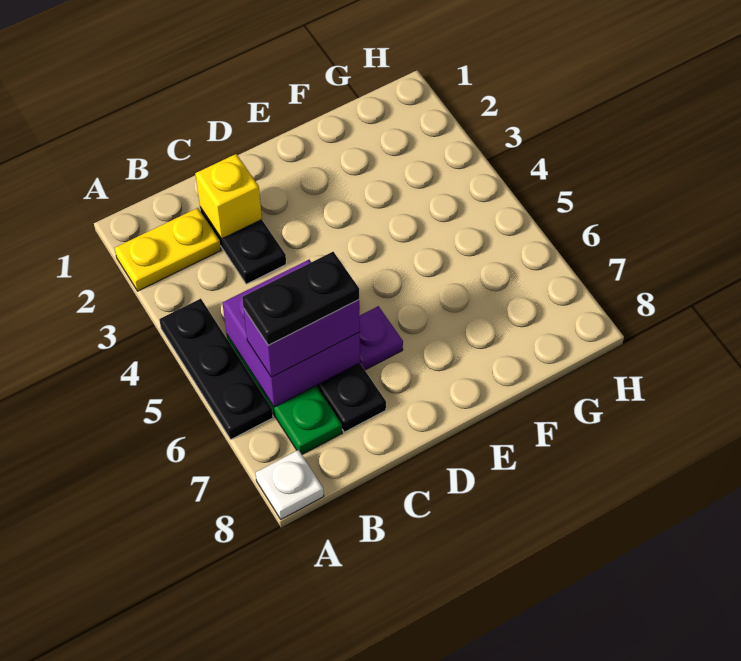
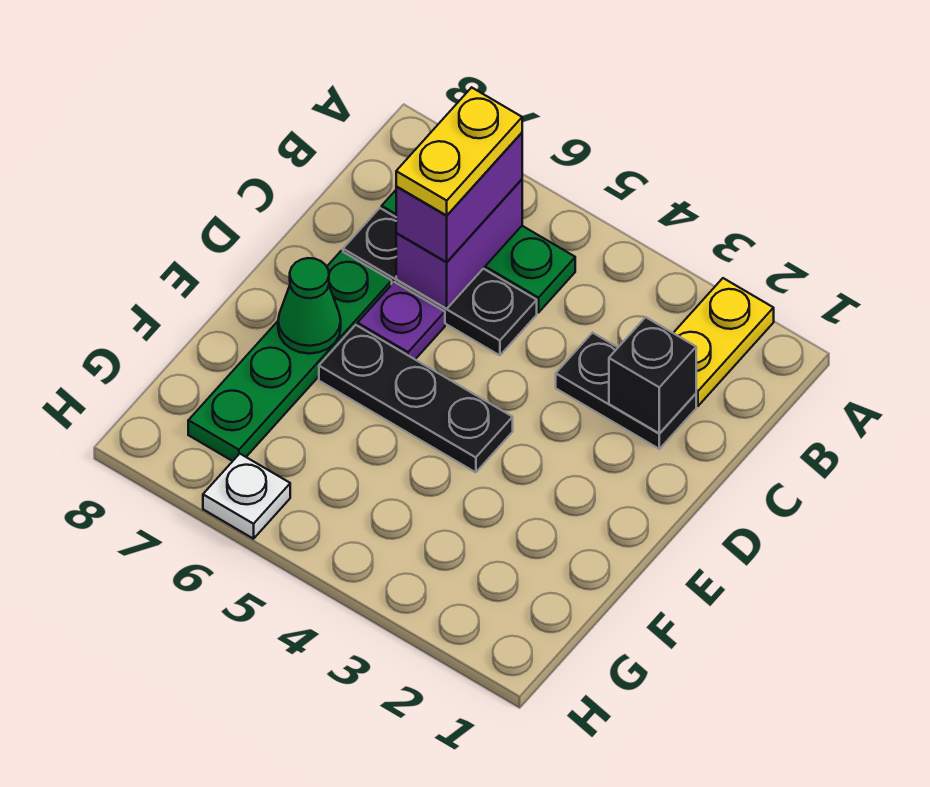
black 1x3 plate [159,299,273,439] -> black 1x3 plate moved to [319,325,513,472]
white 1x1 plate [256,450,324,519] -> white 1x1 plate moved to [203,454,290,539]
purple 2x2 brick [223,260,360,407] -> purple 1x2 brick [396,179,522,309]
black 1x2 plate [242,252,359,345] -> yellow 1x2 plate [396,87,522,215]
yellow 1x1 brick [195,154,262,239] -> black 1x1 brick [609,317,696,433]
none -> green 1x4 plate [188,251,392,461]
none -> green 1x1 cone [278,258,341,354]

